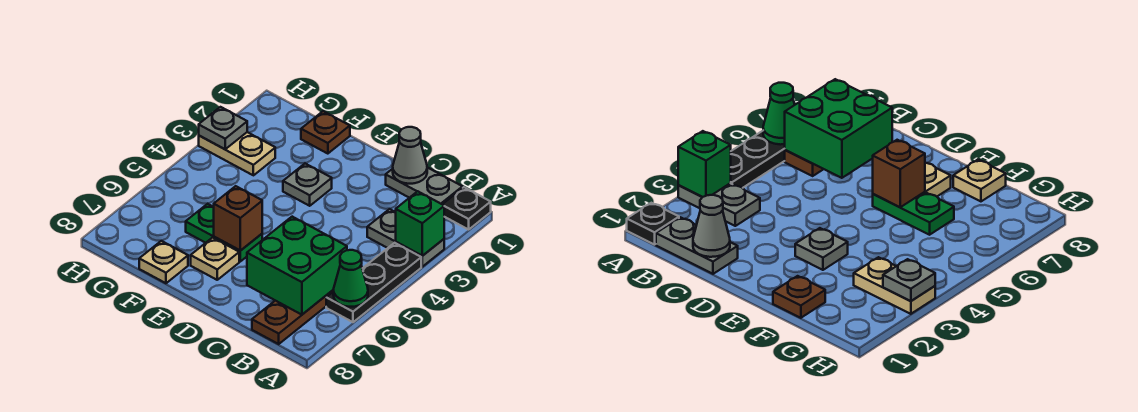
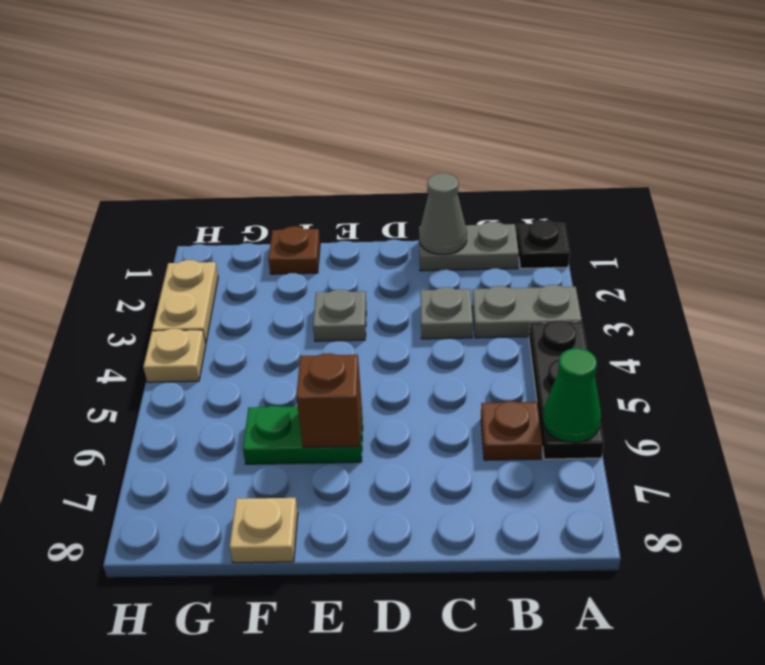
green 1x1 brick [396,191,444,256] -> none
brown 1x3 plate [252,290,333,344] -> brown 1x1 plate [481,401,542,460]
green 2x2 brick [247,217,347,315] -> none
tan 1x1 plate [191,238,239,280] -> tan 1x1 plate moved to [143,329,206,382]
tan 1x2 plate [199,132,275,175] -> tan 1x2 plate turned to [152,260,218,344]
grey 1x1 plate [199,107,247,149] -> grey 1x1 plate moved to [420,287,473,339]

